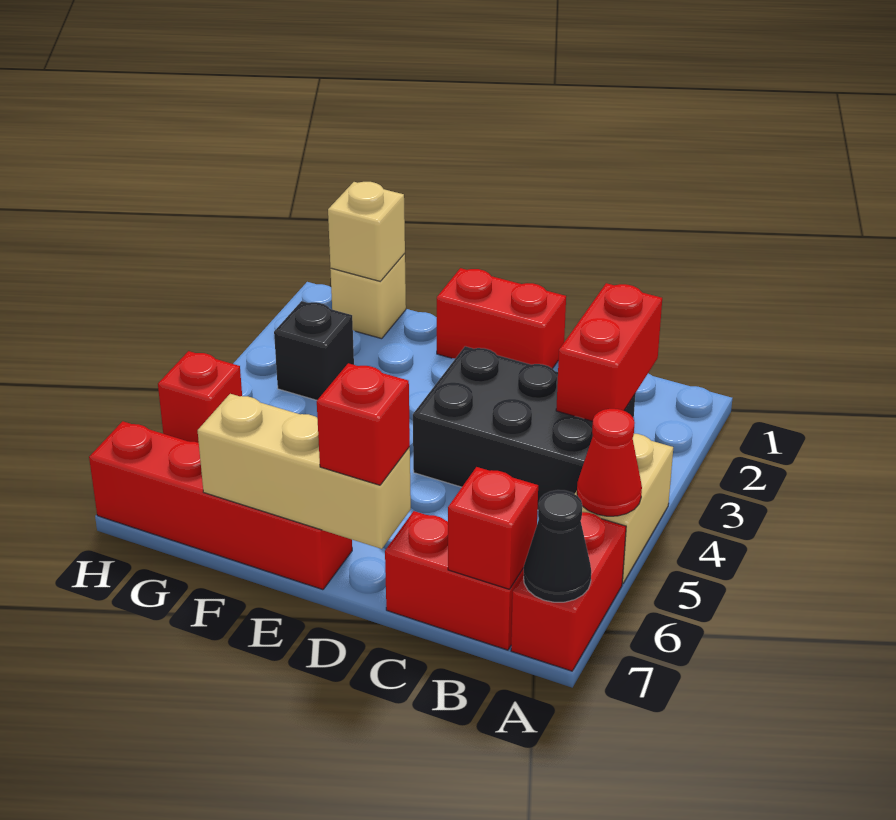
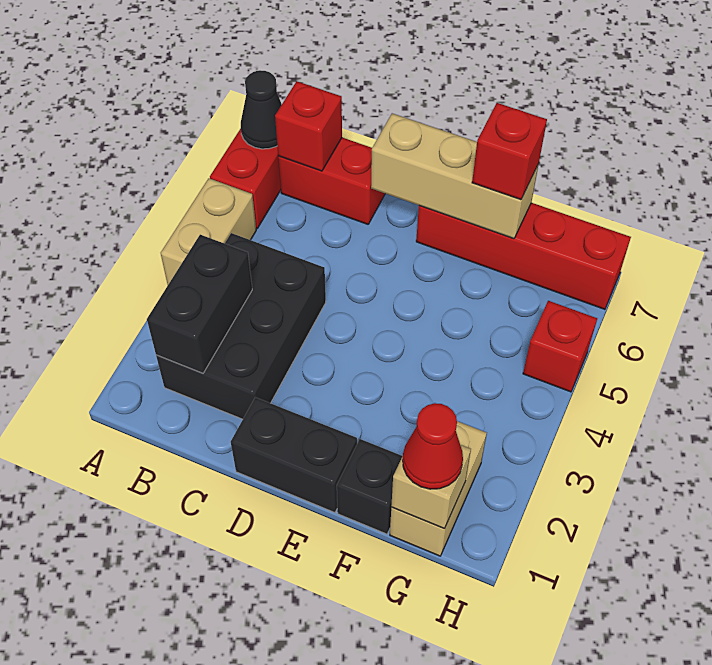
red 1x1 cone [577,409,642,516] -> red 1x1 cone moved to [403,403,463,489]
red 1x2 brick [556,283,662,421] -> black 1x2 brick [147,235,252,373]
black 2x3 brick [413,346,635,510] -> black 2x3 brick turned to [156,233,326,419]
red 1x2 brick [437,268,566,369] -> black 1x2 brick [231,397,357,513]
red 1x1 brick [317,363,410,485] -> red 1x1 brick moved to [472,103,547,200]
tan 1x1 brick [330,254,406,339] -> tan 1x2 brick [390,421,487,556]
black 1x1 brick [274,301,354,400] -> black 1x1 brick moved to [337,439,403,534]

